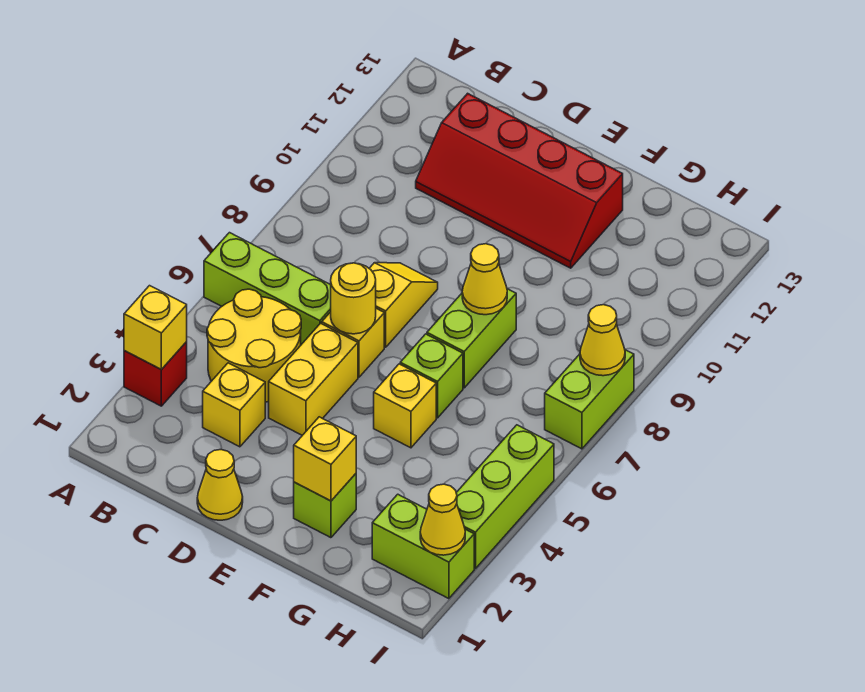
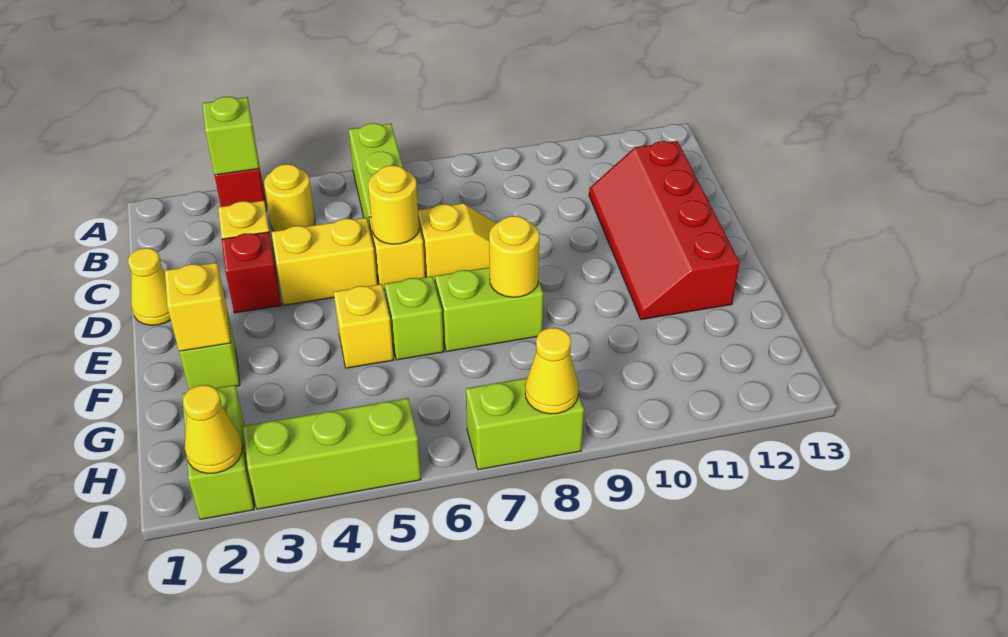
yellow 1x1 brick [124,286,187,370] -> lime 1x1 brick [202,97,259,175]
yellow 2x2 round brick [207,289,301,402] -> yellow 1x1 round brick [264,164,315,231]
none -> red 1x1 brick [222,232,281,313]
yellow 1x1 cone [462,244,507,315] -> yellow 1x1 round brick [489,216,539,297]

